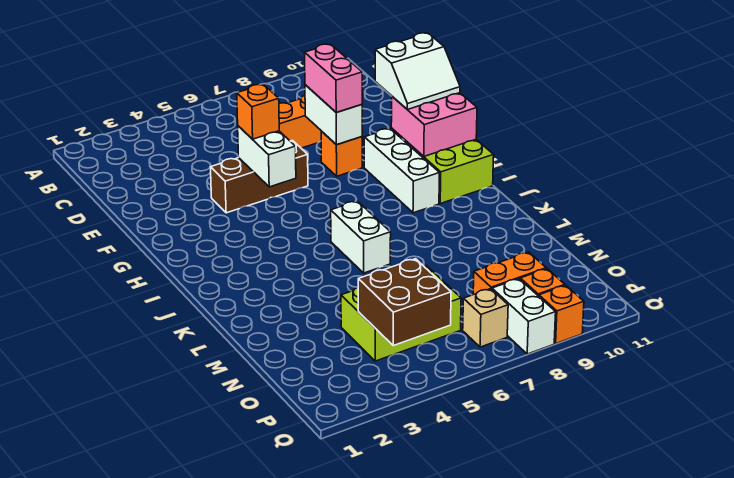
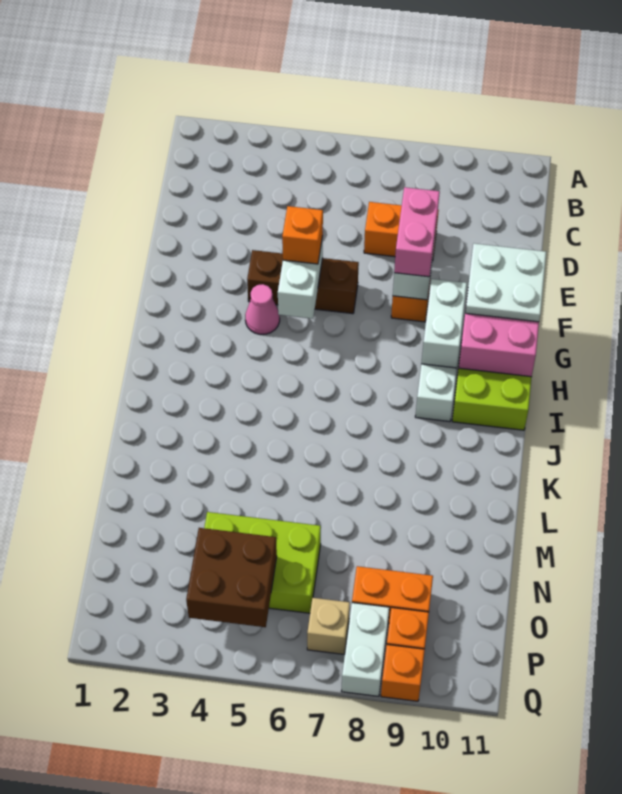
white 2x2 slope [375,33,460,109] -> white 2x2 plate [465,243,546,322]
none -> pink 1x1 cone [245,284,280,335]
white 1x2 brick [331,201,391,273] -> white 1x2 brick moved to [421,279,467,368]

